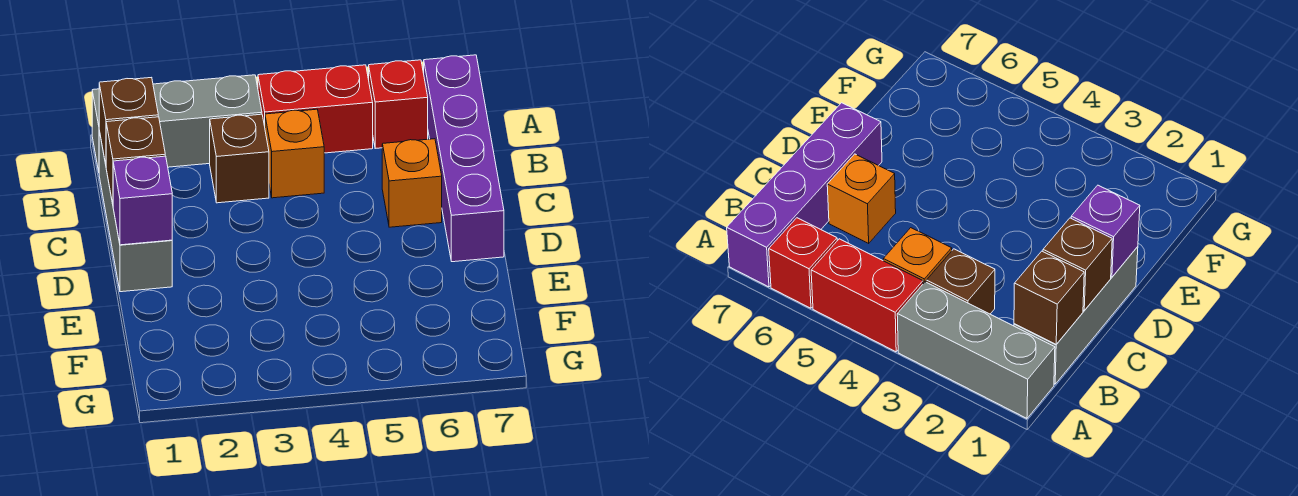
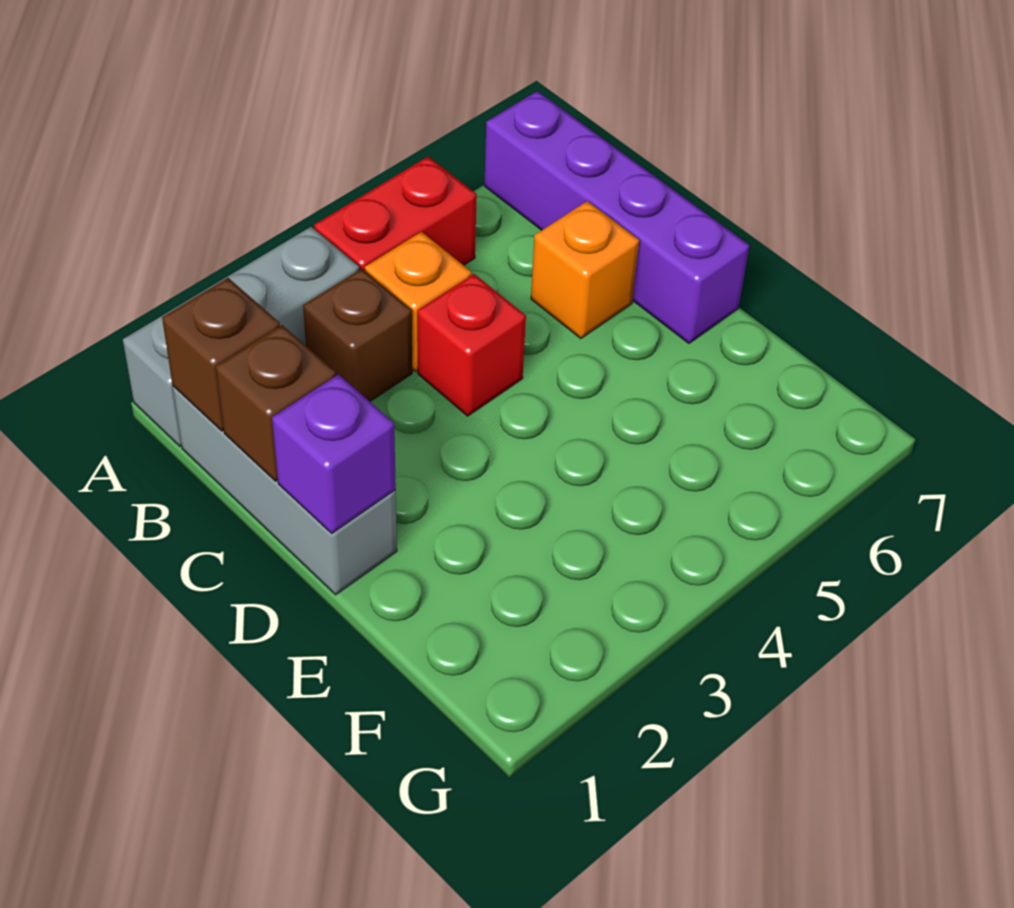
red 1x1 brick [369,60,428,148] -> red 1x1 brick moved to [417,274,526,416]

